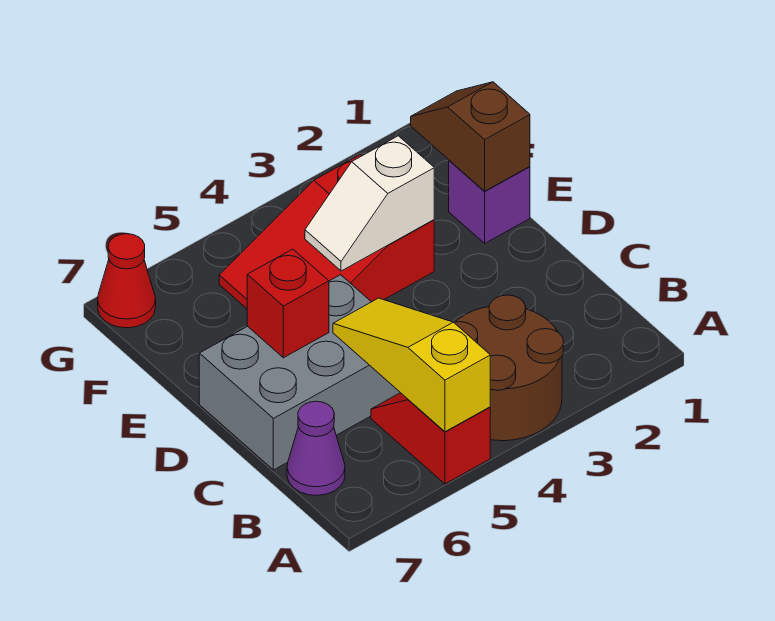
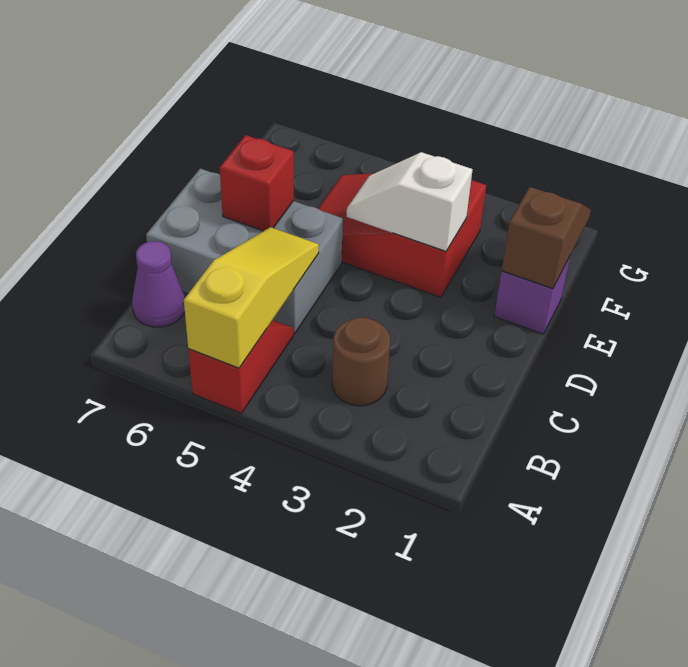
brown 2x2 round brick [454,295,563,441] -> brown 1x1 round brick [332,318,390,406]
red 1x1 cone [98,234,156,328] -> none

